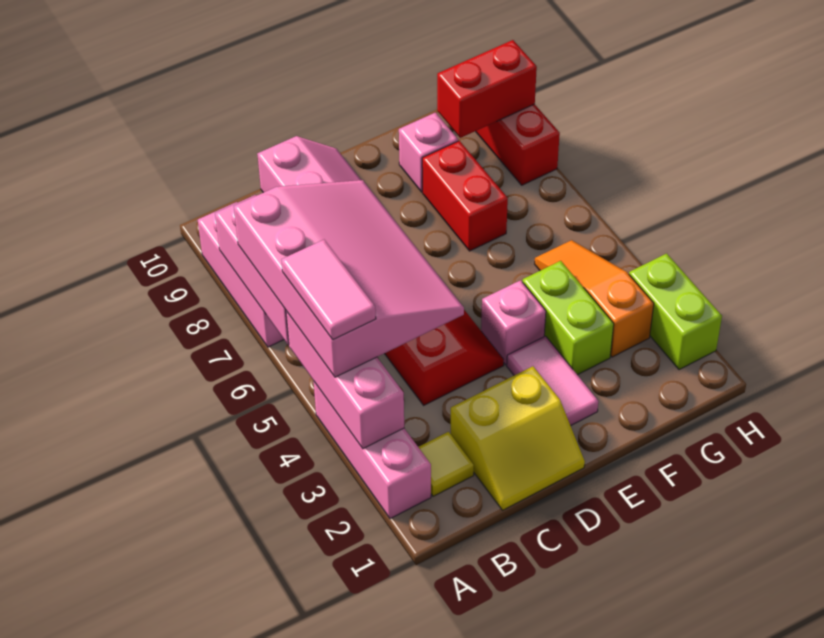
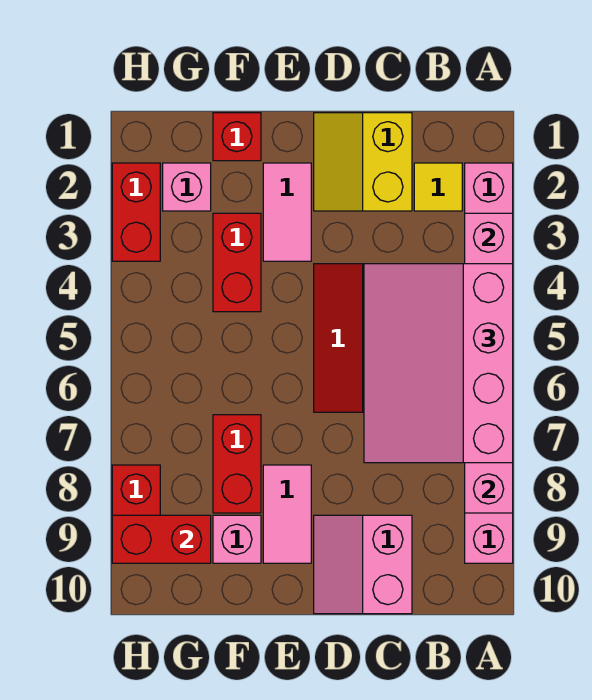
pink 1x2 tile [281,240,376,340] -> pink 1x2 tile moved to [263,465,311,563]
yellow 2x2 slope [451,366,585,510] -> yellow 2x2 slope turned to [314,113,412,211]
pink 1x1 brick [481,280,546,365] -> pink 1x1 brick moved to [163,163,211,211]
none -> red 1x1 brick [213,113,261,161]
lime 1x2 brick [523,261,614,375] -> red 1x2 brick [213,213,261,312]
orange 1x3 slope [535,240,654,357] -> none
lime 1x2 brick [629,253,722,370] -> red 1x2 brick [112,163,160,261]

